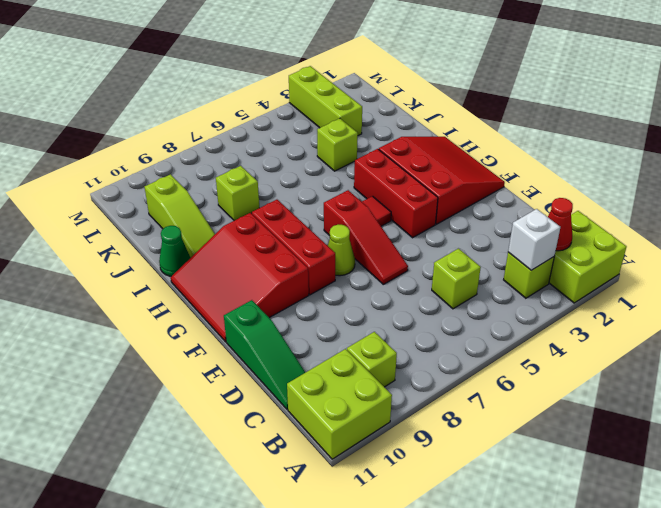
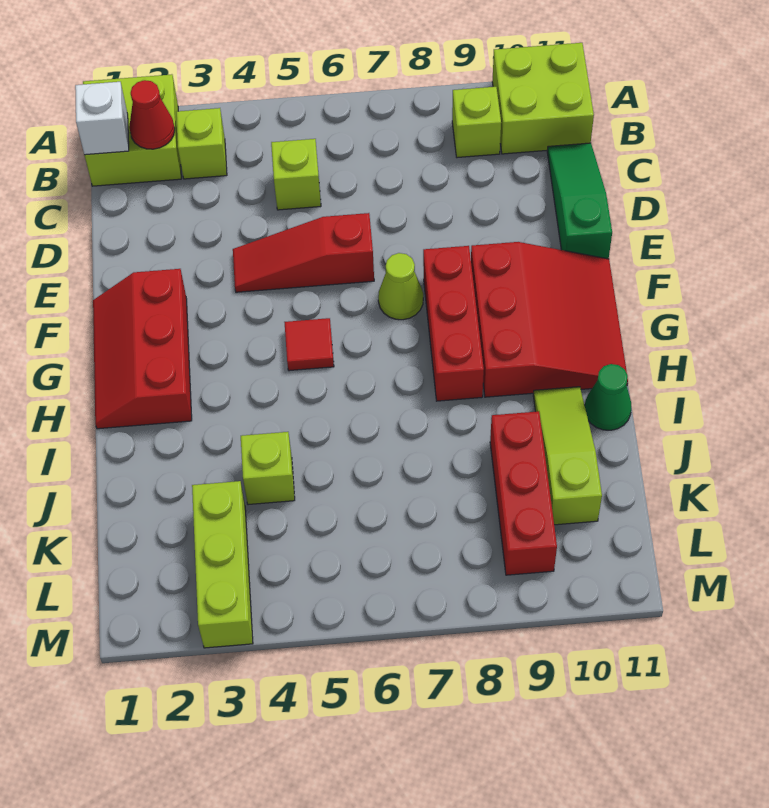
white 1x1 brick [508,209,560,270] -> white 1x1 brick moved to [75,82,129,155]
red 1x3 slope [324,190,408,284] -> red 1x3 slope turned to [233,213,374,292]
red 3x3 slope [379,137,505,224] -> red 2x3 slope [93,269,192,429]
red 1x3 brick [354,149,438,238] -> red 1x3 brick moved to [490,411,557,575]
lime 1x1 brick [216,166,259,221] -> none

